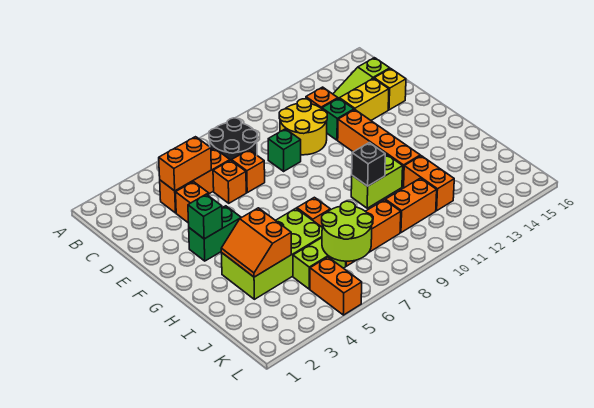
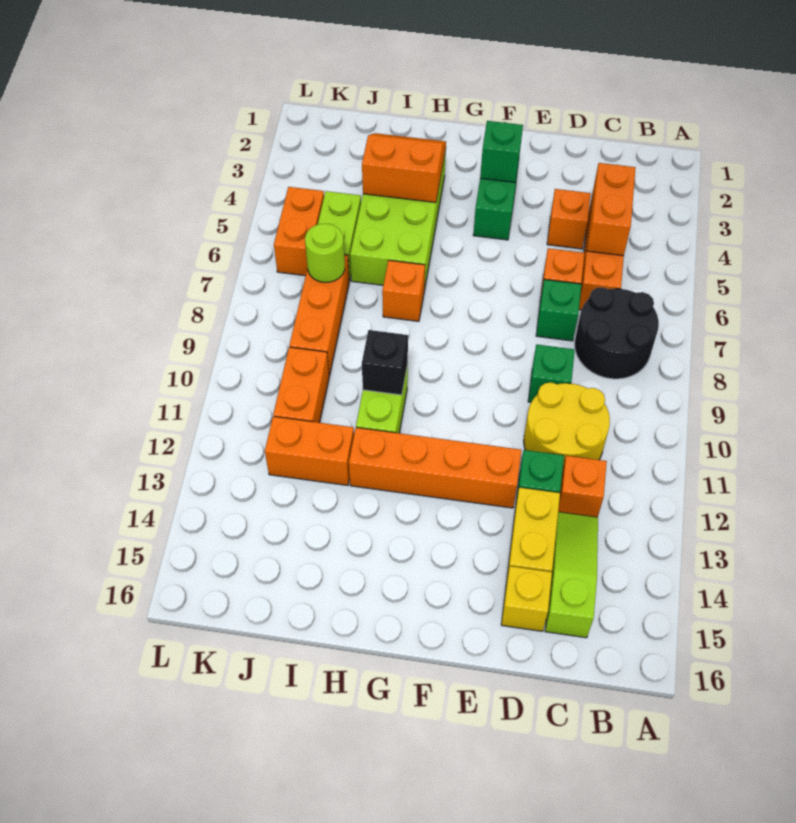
orange 1x1 brick [232,150,265,193] -> green 1x1 brick [536,279,581,341]
lime 2x2 round brick [322,201,373,261] -> lime 1x1 round brick [305,224,345,282]
orange 1x2 brick [310,257,362,315] -> orange 1x2 brick turned to [274,187,324,276]

